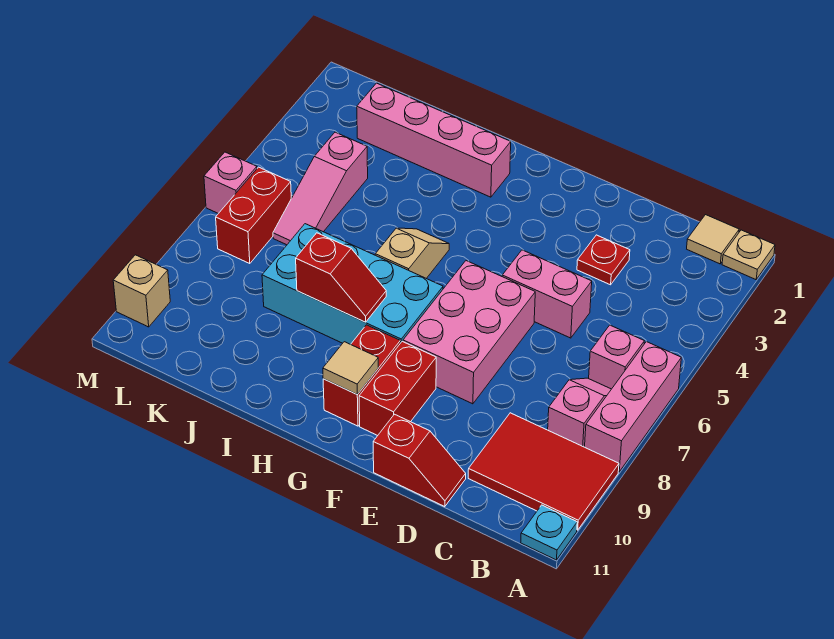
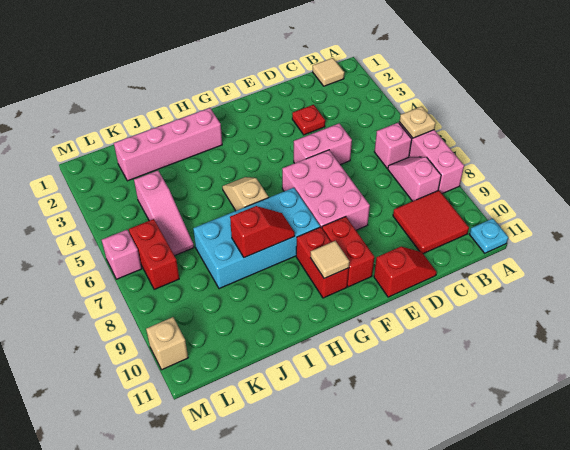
tan 1x1 plate [722,230,775,280] -> tan 1x1 plate moved to [399,106,436,138]
red 2x3 tile [468,413,619,530] -> red 2x2 tile [393,190,469,254]

